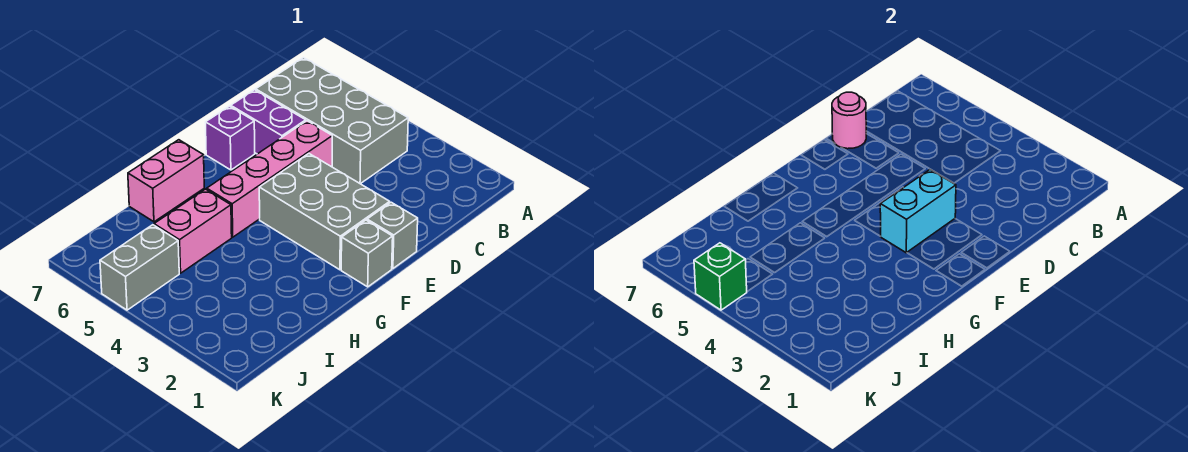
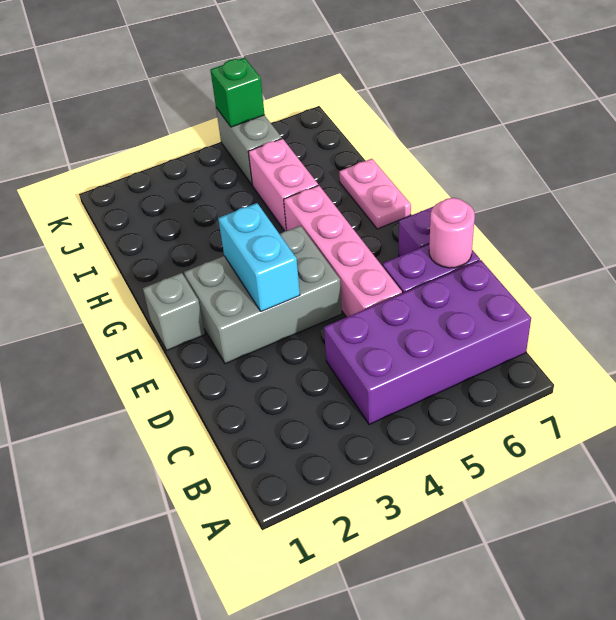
grey 2x4 brick [256,58,408,184] -> purple 2x4 brick [324,260,531,425]
grey 1x1 brick [367,202,418,269] -> none
pink 1x2 brick [128,140,204,222] -> pink 1x2 plate [339,159,411,229]

